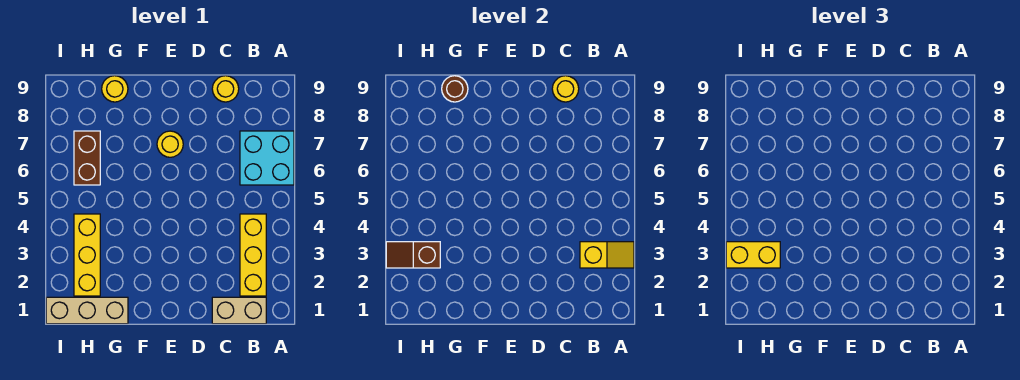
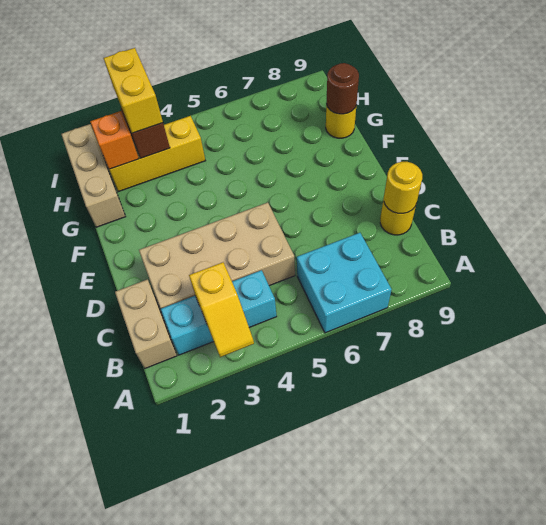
yellow 1x3 brick [240,214,266,296] -> cyan 1x3 brick [161,270,277,355]
none -> tan 2x4 brick [139,202,295,308]
yellow 1x1 round brick [157,131,183,157] -> none
none -> orange 1x1 brick [90,111,139,169]
brown 1x2 brick [74,131,100,185] -> none

